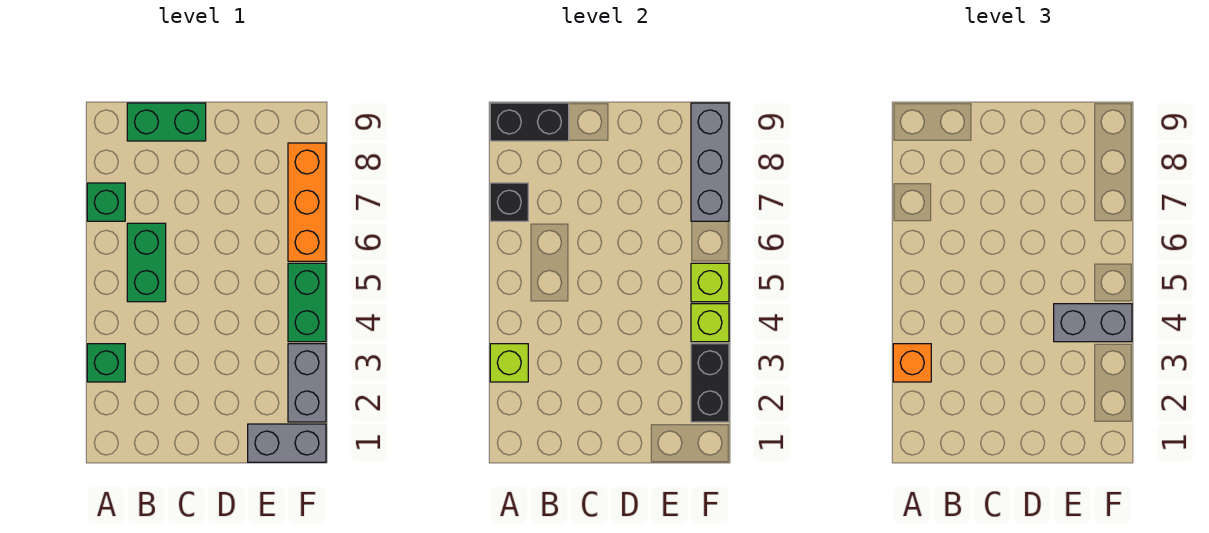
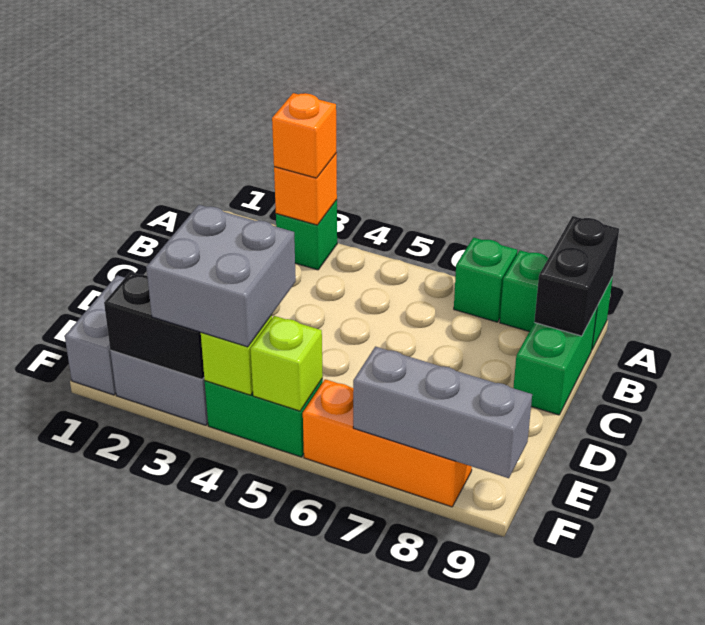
lime 1x1 brick [490,344,528,382] -> orange 1x1 brick [274,153,337,225]
black 1x1 brick [490,183,528,221] -> none
green 1x2 brick [127,223,166,302] -> green 1x2 brick moved to [500,250,613,349]
grey 1x2 brick [1054,304,1132,342] -> grey 2x2 brick [146,205,296,347]

